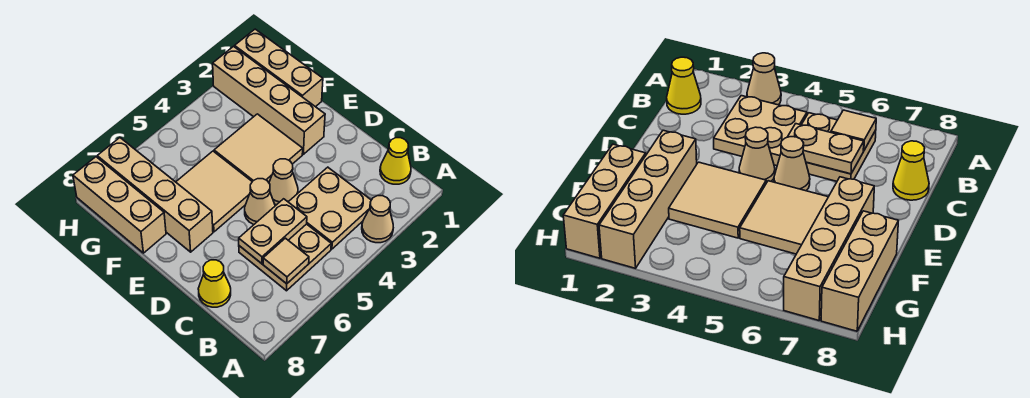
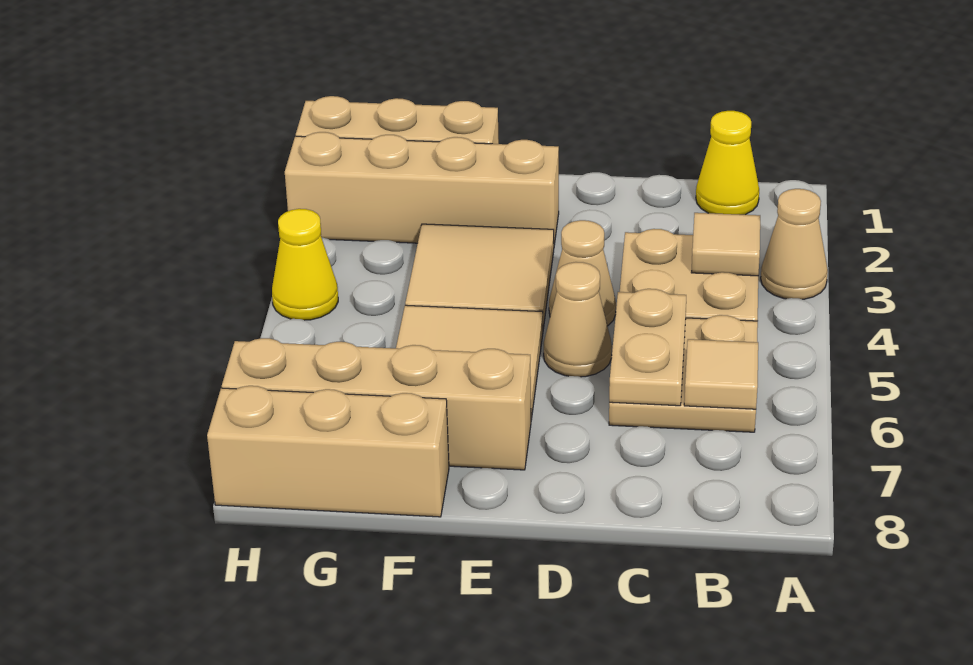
none -> tan 1x1 tile [691,213,760,276]
yellow 1x1 cone [198,260,231,307] -> yellow 1x1 cone moved to [272,209,338,320]

